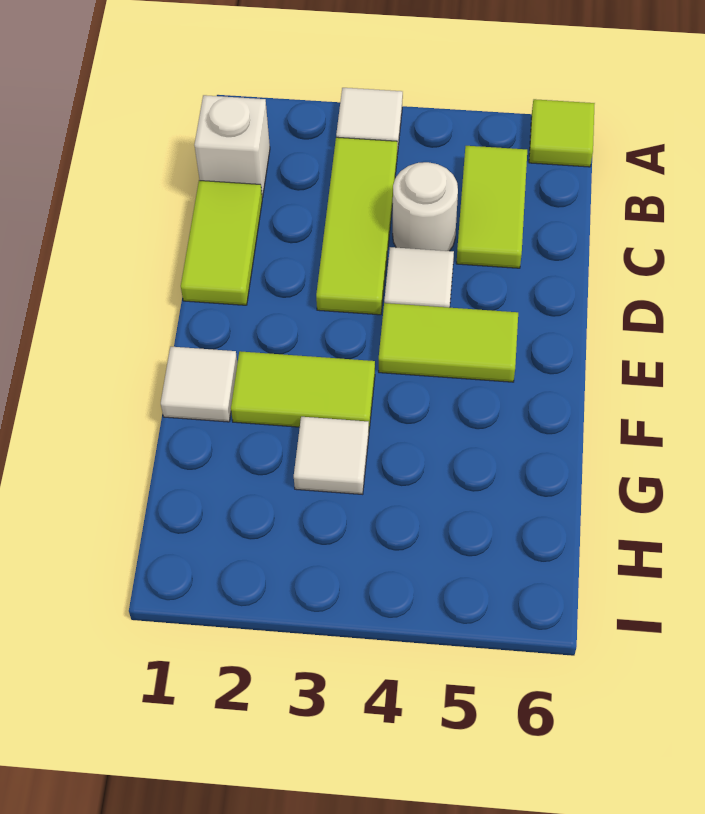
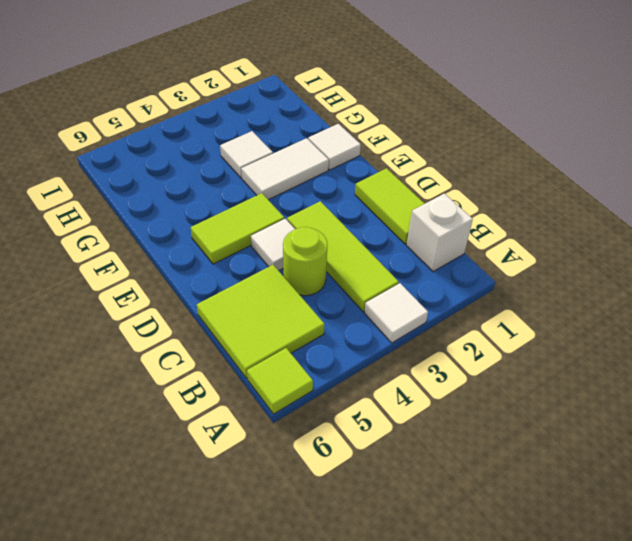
lime 1x2 tile [456,146,527,268] -> lime 2x2 tile [197,265,325,379]
white 1x1 round brick [393,162,458,251] -> lime 1x1 round brick [283,227,327,296]
lime 1x2 tile [231,351,375,429] -> white 1x2 tile [241,138,329,200]

